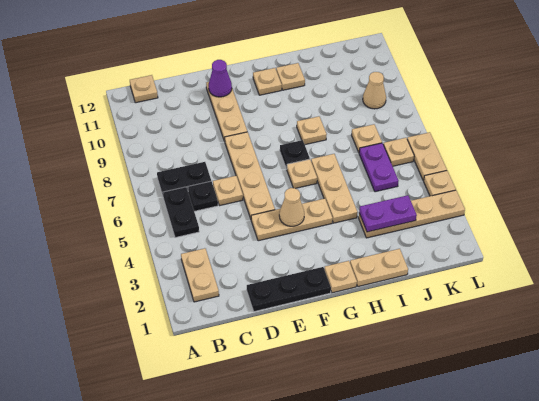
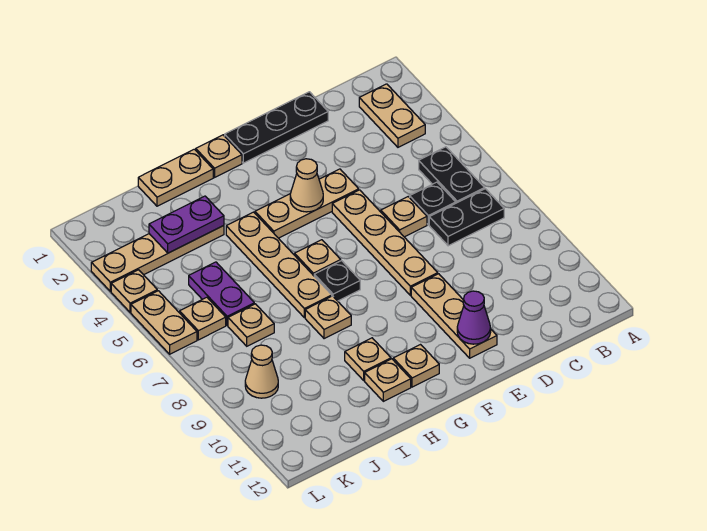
tan 1x1 plate [130,75,158,103] -> tan 1x1 plate moved to [345,338,391,380]
tan 1x3 plate [311,154,358,223] -> tan 1x4 plate [226,212,332,318]

